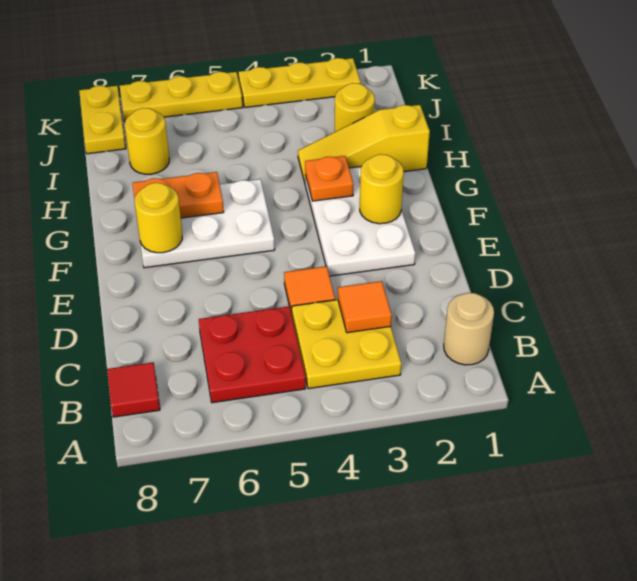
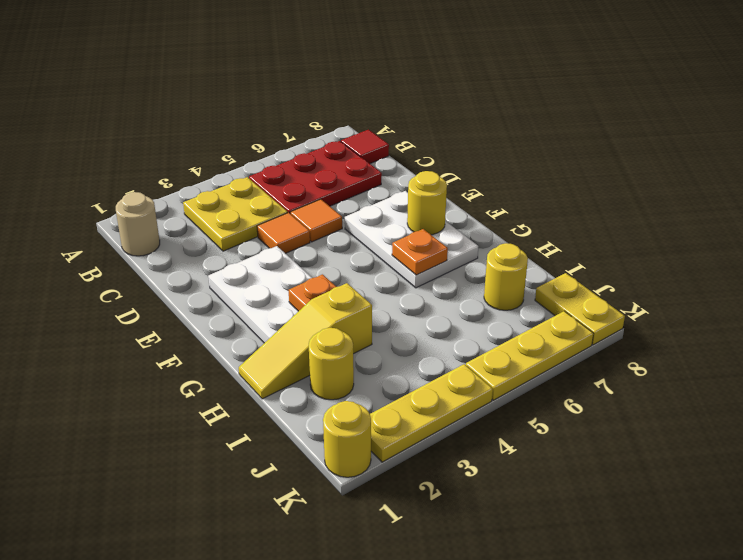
red 2x2 plate [199,306,306,403] -> red 2x3 plate [249,141,382,213]
orange 1x1 tile [338,281,392,333] -> orange 1x1 tile moved to [290,199,342,242]
yellow 1x1 round brick [360,154,404,224] -> yellow 1x1 round brick moved to [323,401,371,477]
white 2x3 plate [140,179,275,268] -> white 2x3 plate turned to [345,191,478,288]
orange 1x2 plate [132,172,224,218] -> orange 1x1 plate [392,229,448,275]
yellow 1x3 slope [298,105,430,182] -> yellow 1x3 slope turned to [239,283,372,399]

